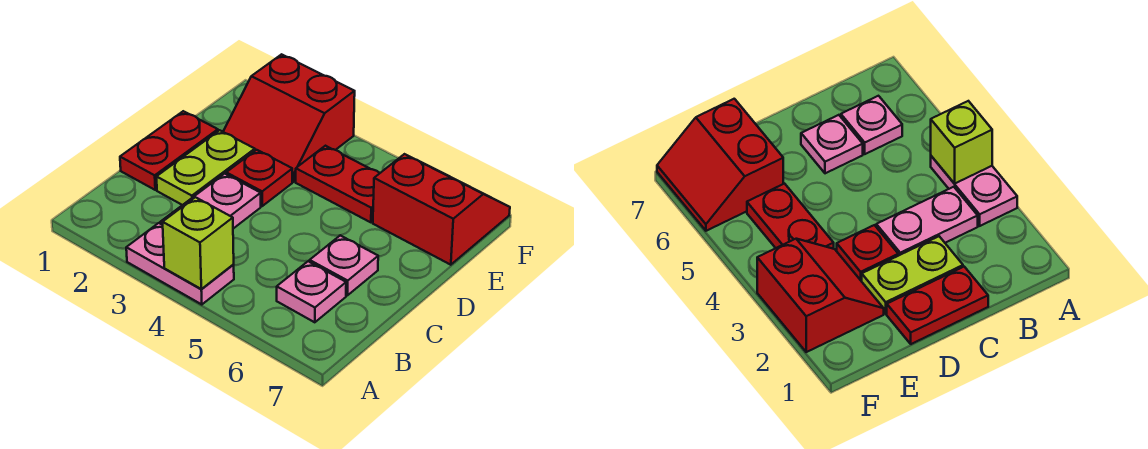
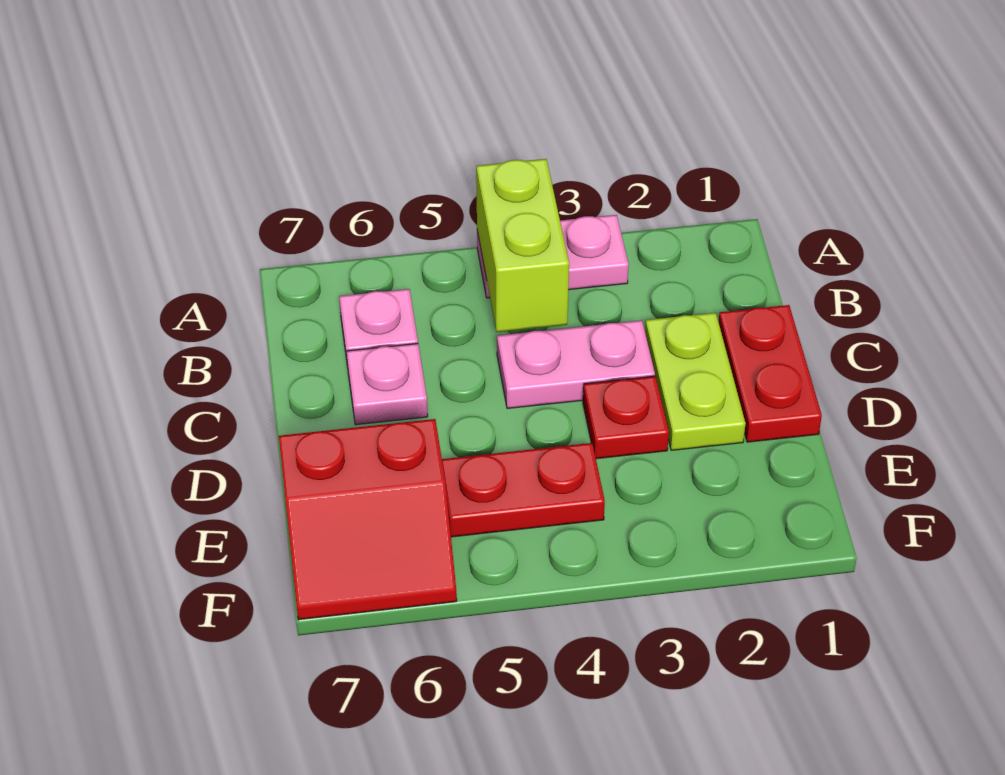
lime 1x1 brick [163,197,234,289] -> lime 1x2 brick [476,159,569,332]
pink 1x2 plate [160,174,261,229] -> pink 1x2 plate turned to [497,320,655,409]
red 2x2 slope [223,54,355,182] -> none

